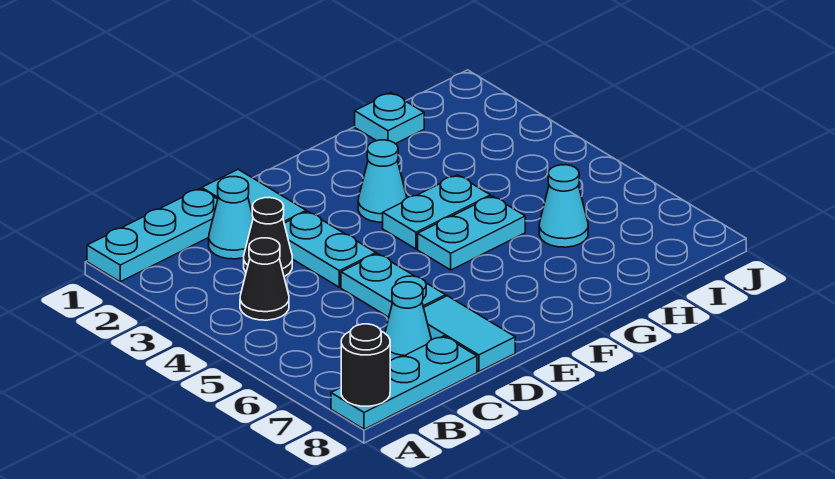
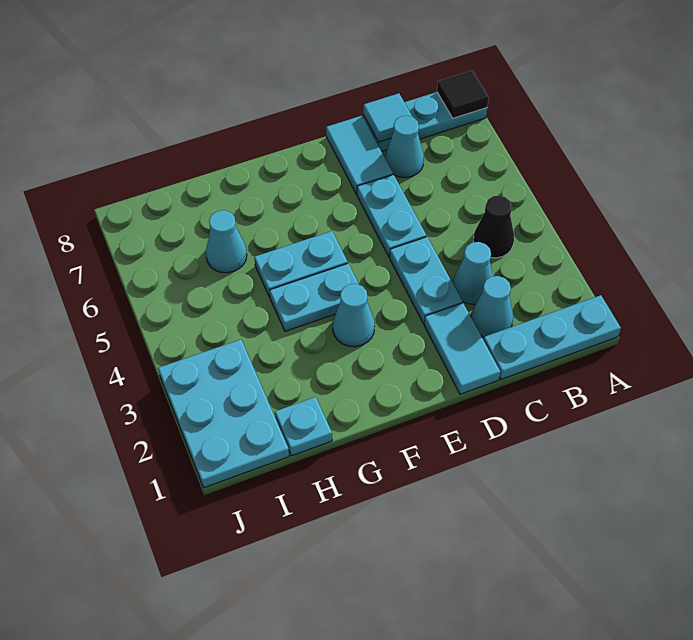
black 1x1 round brick [341,324,390,406] -> black 1x1 tile [437,71,489,118]
black 1x1 cone [244,198,292,277] -> cyan 1x1 cone [453,242,493,304]
none -> cyan 1x1 tile [364,93,412,142]
none -> cyan 2x3 plate [158,339,289,488]

